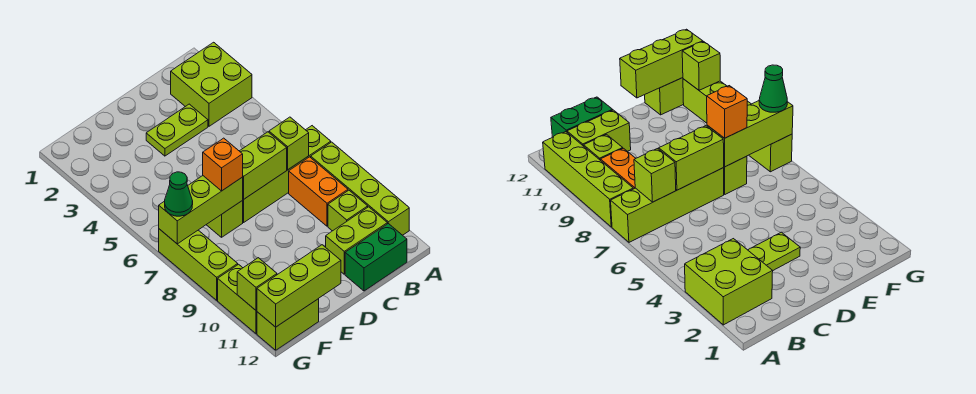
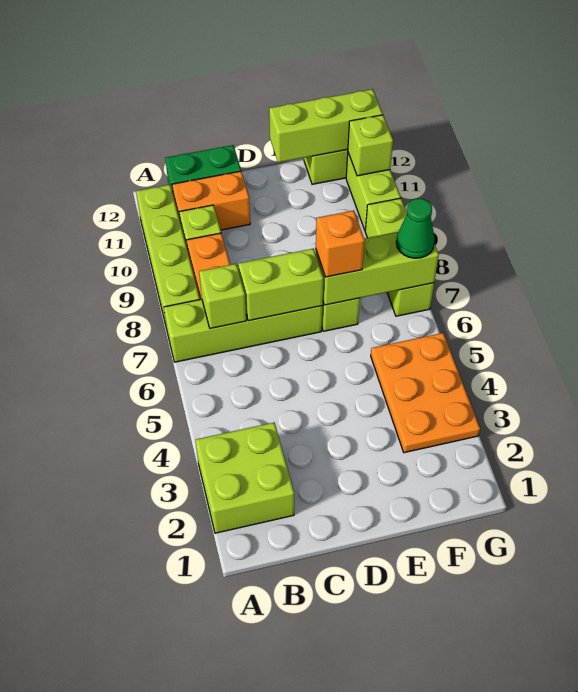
lime 1x2 brick [326,207,387,274] -> orange 1x2 brick [172,171,250,230]
lime 1x2 plate [146,104,208,156] -> none
none -> orange 2x3 plate [371,333,480,453]

